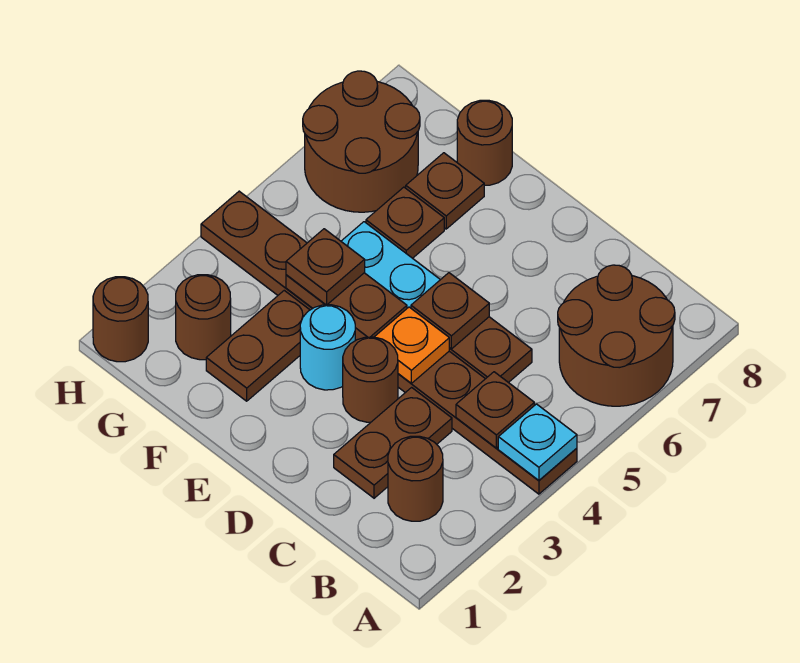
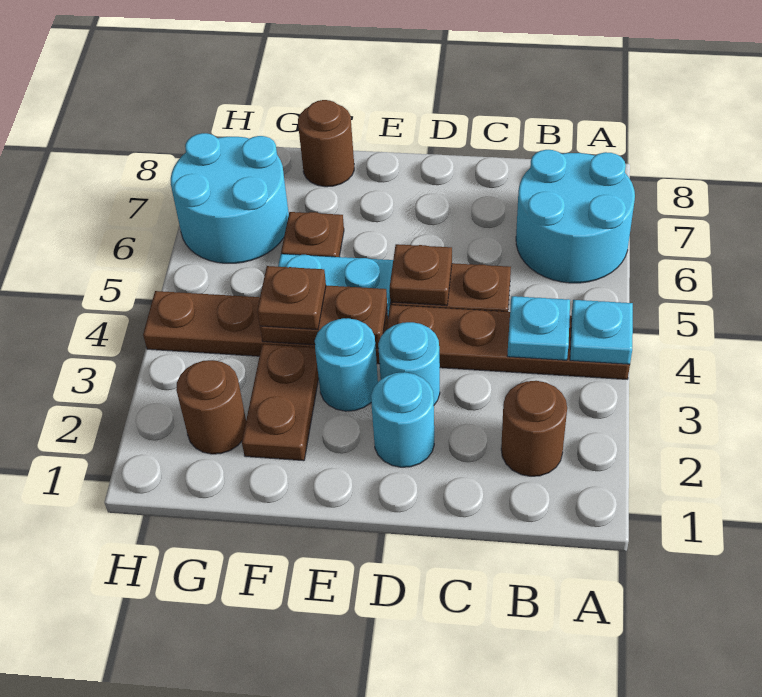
brown 2x2 round brick [558,265,675,406] -> cyan 2x2 round brick [516,150,635,283]
brown 1x1 plate [456,372,534,448] -> cyan 1x1 plate [507,296,570,360]
brown 1x2 plate [334,387,452,498] -> none
none -> cyan 1x1 round brick [371,372,434,467]
brown 1x1 round brick [343,337,398,422] -> cyan 1x1 round brick [378,322,440,405]
orange 1x1 plate [375,307,449,383] -> none
brown 1x1 plate [406,153,484,229] -> none
brown 2x2 round brick [303,71,420,212] -> cyan 2x2 round brick [171,133,289,263]
brown 1x1 round brick [93,277,148,362] -> none

